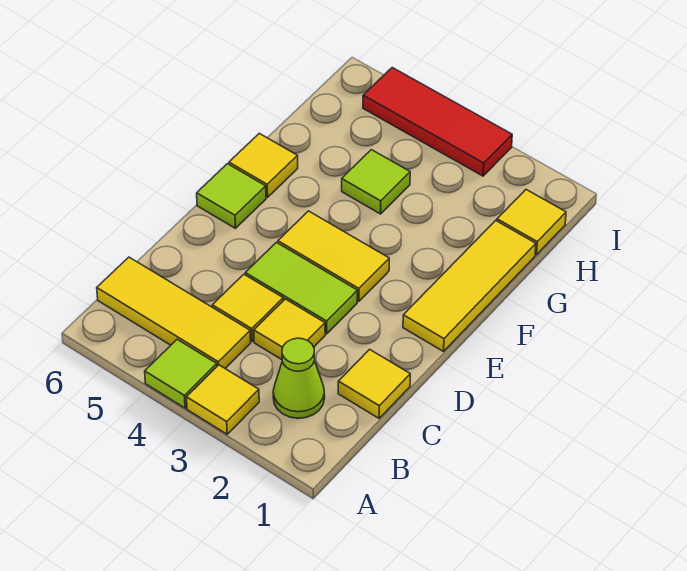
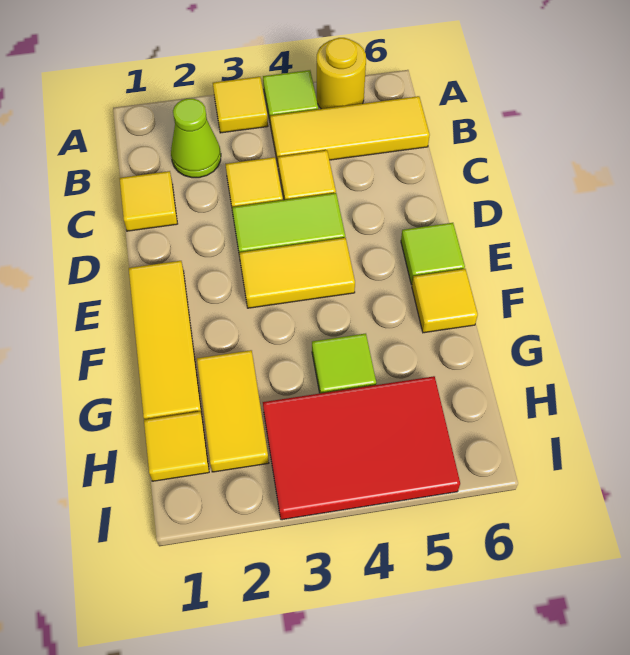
none -> yellow 1x1 round brick [317,38,366,109]
none -> yellow 1x2 tile [197,350,269,472]
red 1x3 tile [363,68,512,176] -> red 2x3 tile [263,376,460,520]

